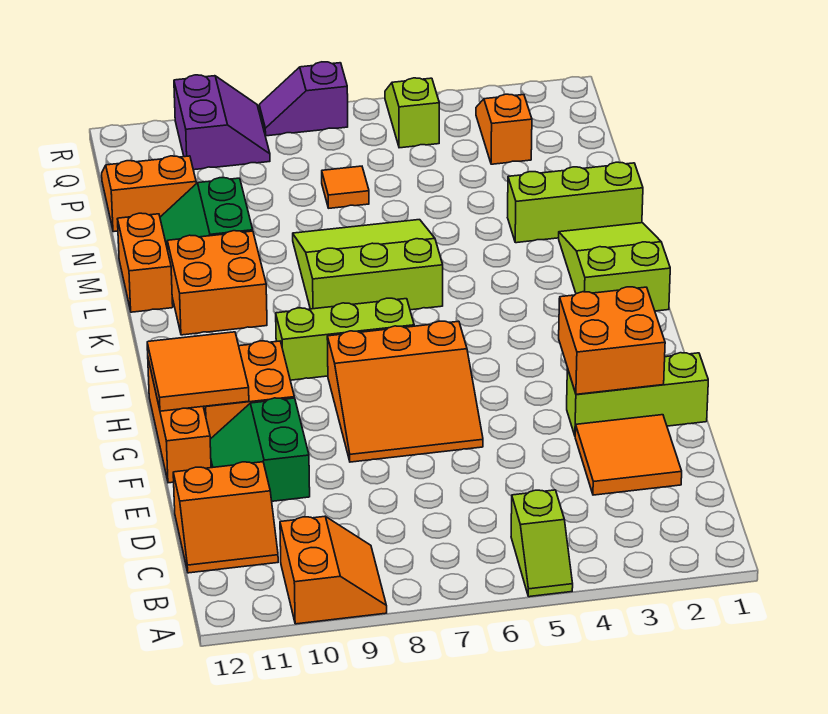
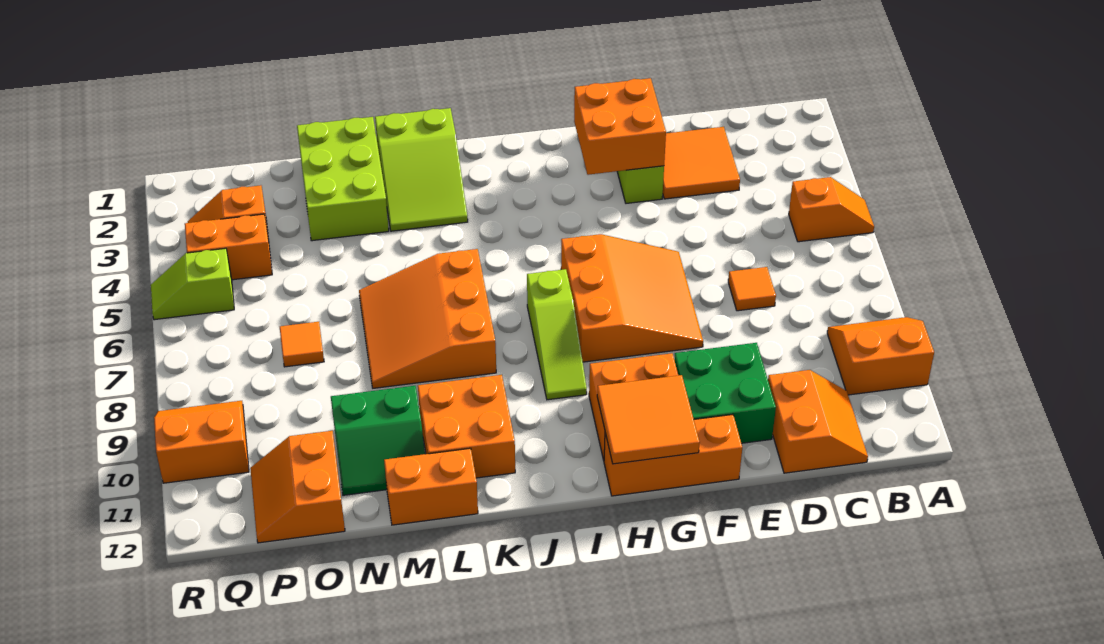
lime 1x2 slope [511,490,573,597] -> orange 1x2 slope [789,177,874,242]
none -> orange 1x1 tile [728,267,776,311]
green 2x2 slope [210,398,310,501] -> green 2x2 brick [674,343,776,443]
lime 1x3 brick [276,298,414,380] -> lime 1x3 slope [527,269,587,400]
lime 2x3 slope [559,223,670,311] -> lime 2x3 slope turned to [375,108,468,231]
lime 3x3 slope [293,220,443,310] -> orange 3x3 slope [359,249,496,388]
lime 1x3 brick [508,162,643,243] -> lime 2x3 brick [297,117,389,241]
none -> orange 1x2 brick [185,214,272,280]
purple 2x2 slope [174,75,270,170] -> orange 2x2 slope [154,401,249,483]
purple 1x2 slope [259,62,348,136] -> none

